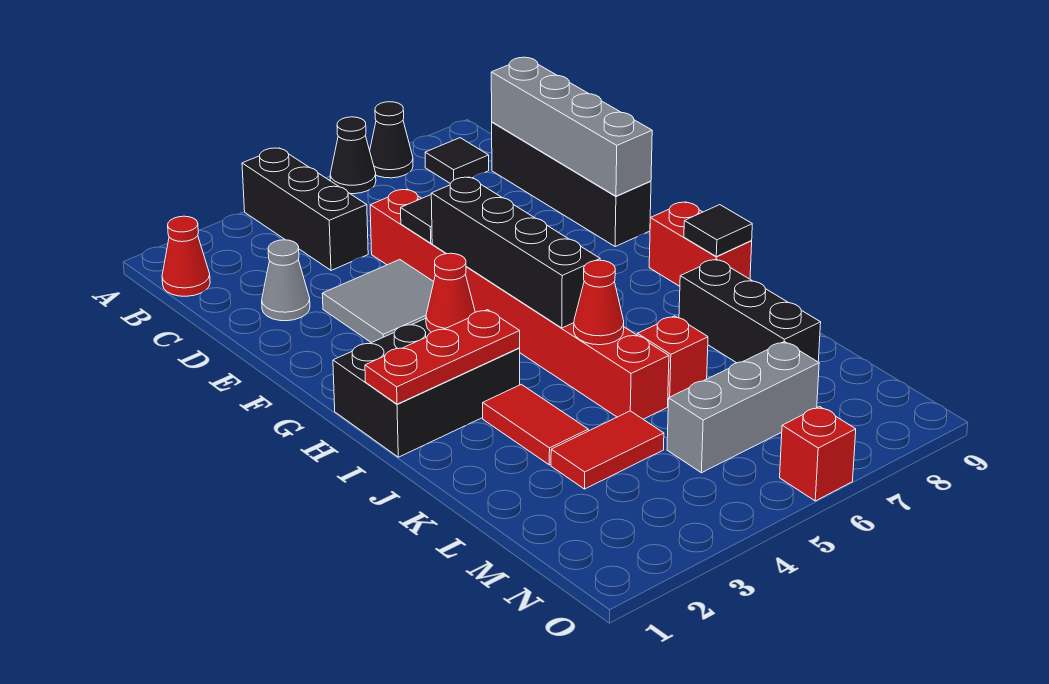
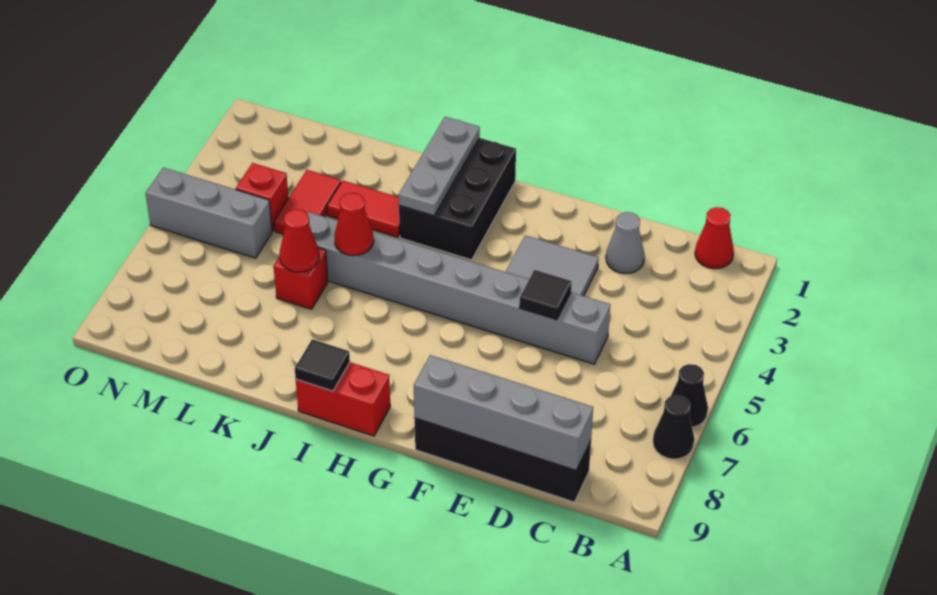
black 1x3 brick [242,148,368,270] -> none
black 1x1 tile [425,138,489,184] -> none
red 1x8 brick [370,189,669,419] -> grey 1x8 brick [307,212,610,364]
black 1x4 brick [431,177,600,328] -> none
red 1x1 cone [426,253,475,332] -> red 1x1 cone moved to [280,209,319,272]
red 1x3 plate [365,310,520,404] -> grey 1x3 plate [398,117,480,216]
black 1x3 brick [679,259,821,363] -> none
grey 1x3 brick [667,342,819,473] -> grey 1x3 brick turned to [146,168,272,258]
red 1x1 brick [780,406,856,501] -> red 1x1 brick moved to [236,163,289,231]

